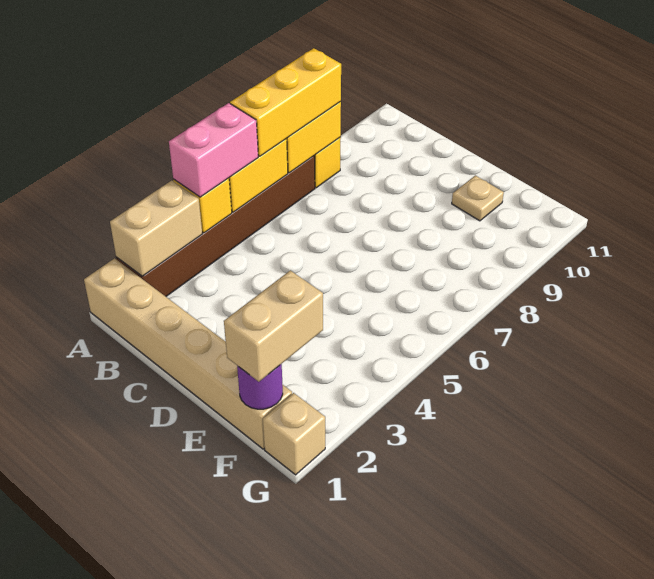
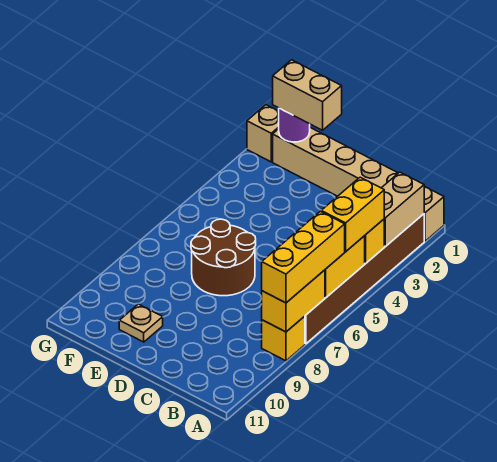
pink 1x2 brick [169,103,258,197] -> yellow 1x2 brick [321,177,384,252]
none -> brown 2x2 round brick [191,219,256,296]
tan 1x2 brick [224,270,323,382] -> tan 1x2 brick turned to [273,60,342,130]

